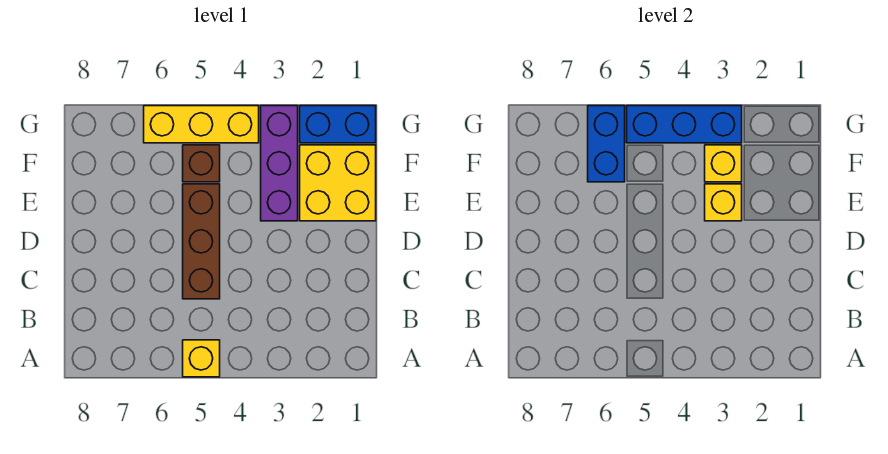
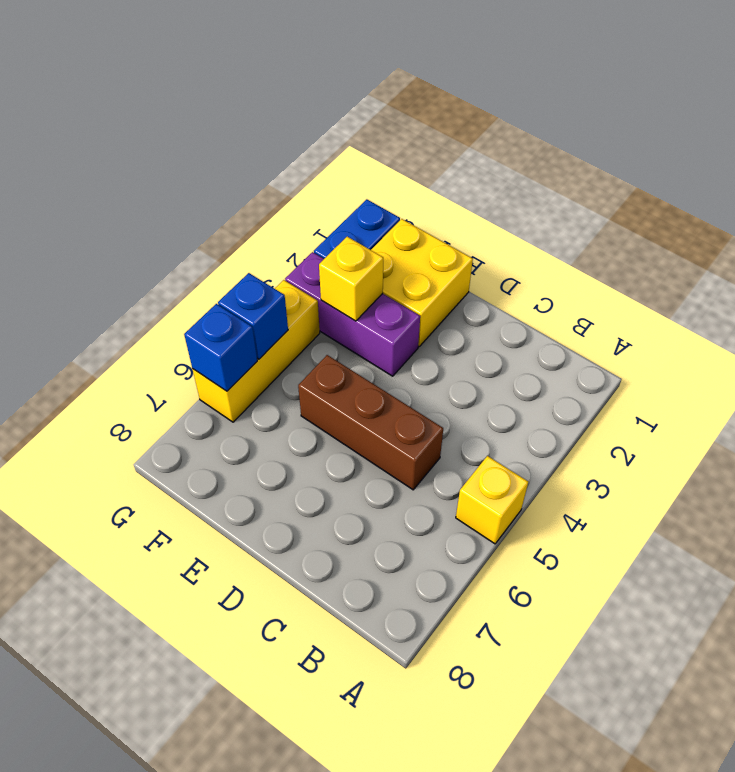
yellow 1x1 brick [705,184,742,221] -> none
brown 1x1 brick [183,145,220,182] -> none
blue 1x2 brick [588,106,625,182] -> blue 1x1 brick [184,304,257,391]
blue 1x3 brick [627,106,742,143] -> blue 1x1 brick [218,273,288,359]

